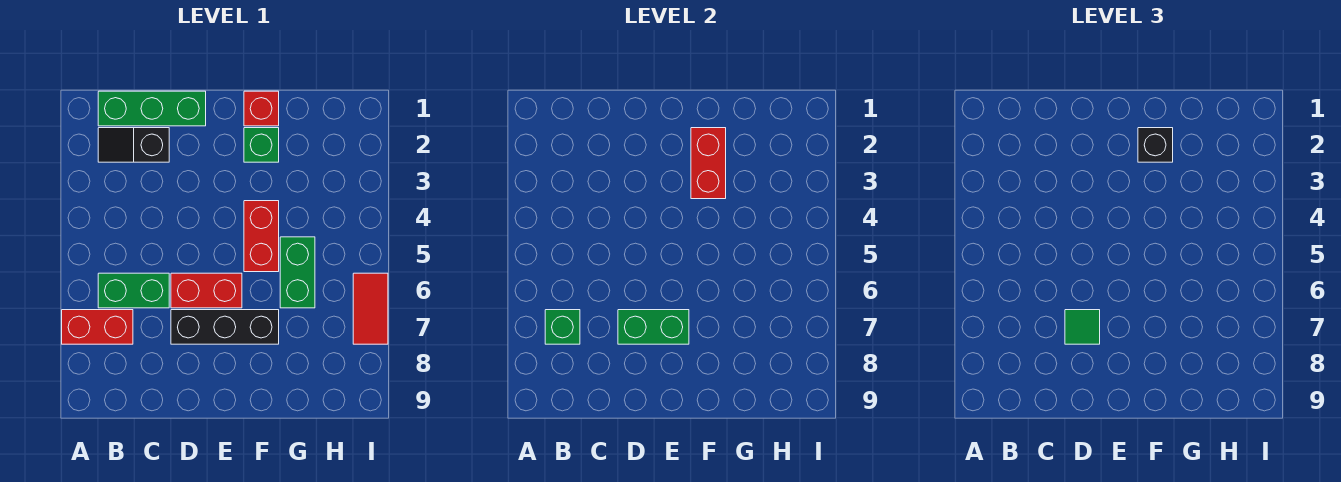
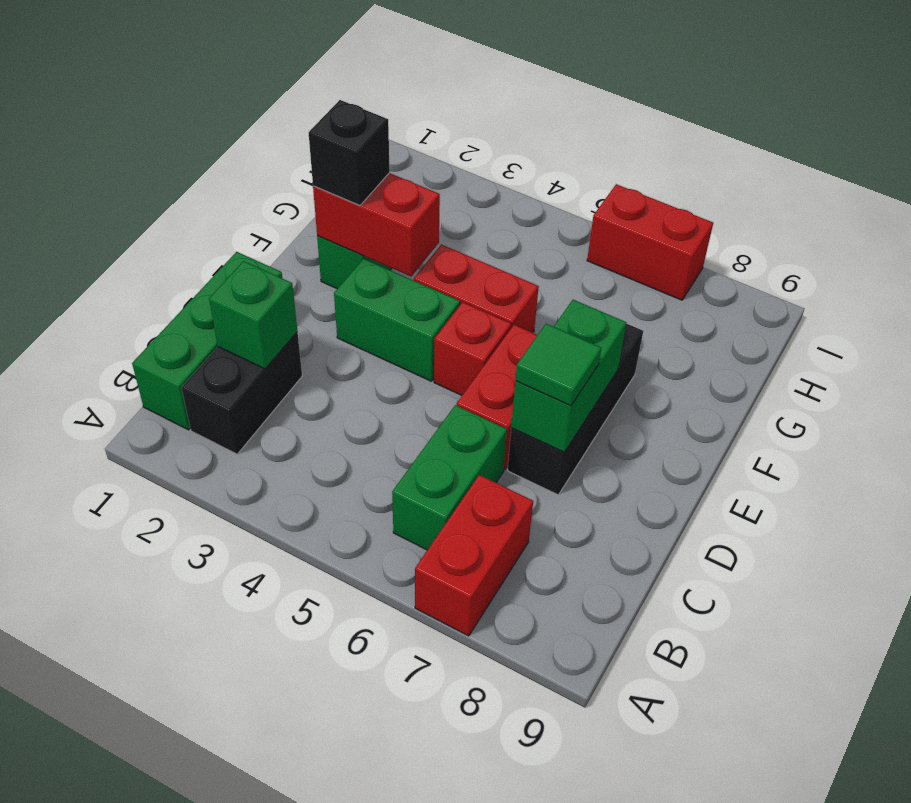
black 1x2 slope [98,128,169,162] -> black 1x2 brick [182,332,302,454]
green 1x1 brick [545,310,580,344] -> green 1x1 brick moved to [209,261,297,369]
red 1x1 brick [244,91,279,126] -> red 1x1 brick moved to [434,302,511,395]
green 1x2 brick [280,237,315,308] -> green 1x2 brick moved to [334,259,460,381]
red 1x2 tile [353,273,388,344] -> red 1x2 brick [587,184,713,300]

